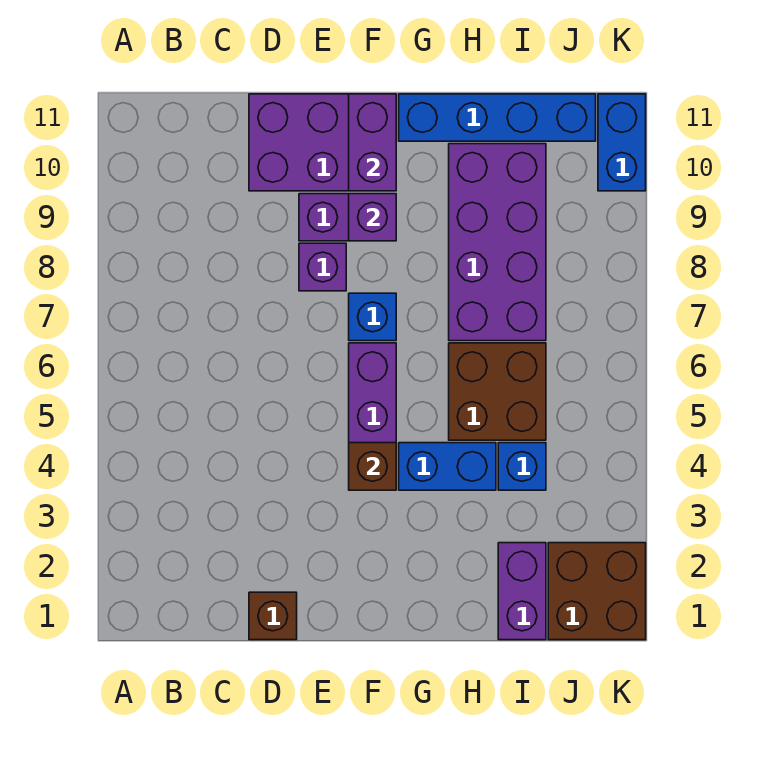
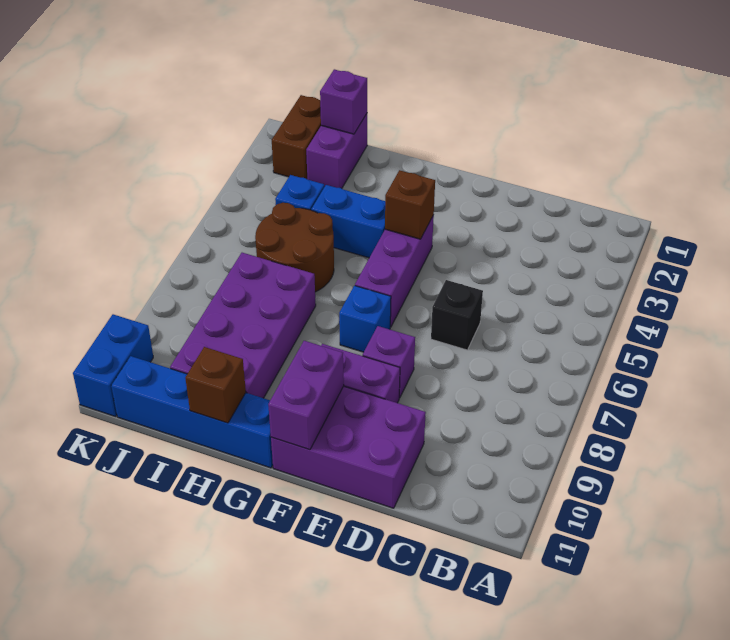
brown 1x1 brick [249,592,297,640] -> brown 1x1 brick moved to [185,347,246,423]
none -> black 1x1 brick [431,280,483,350]
purple 1x1 brick [349,194,396,241] -> purple 1x1 brick moved to [320,69,367,134]
brown 2x2 brick [449,343,546,440] -> brown 2x2 round brick [255,203,334,292]
brown 2x2 brick [548,543,646,640] -> brown 1x2 brick [272,95,321,179]

